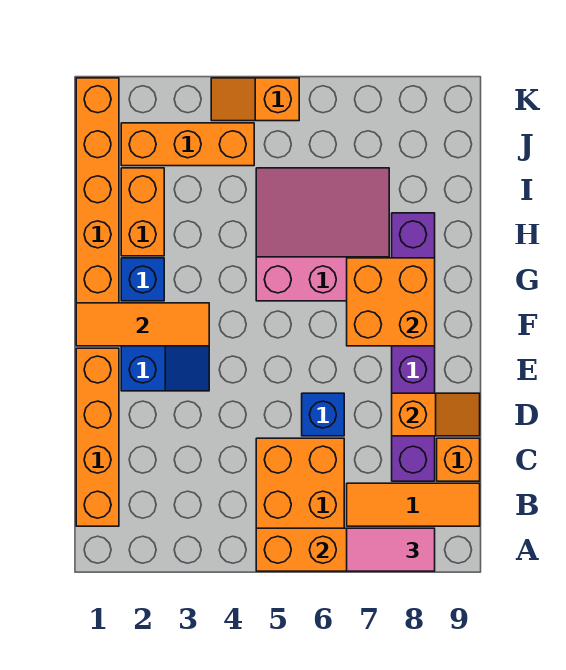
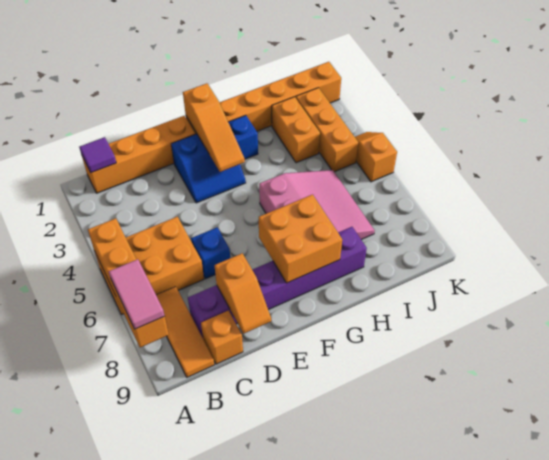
none -> purple 1x1 tile [79,137,116,173]
orange 1x3 tile [76,303,209,346] -> orange 1x3 slope [183,83,245,172]
orange 1x2 brick [121,168,164,256] -> orange 1x2 brick turned to [272,97,320,163]

